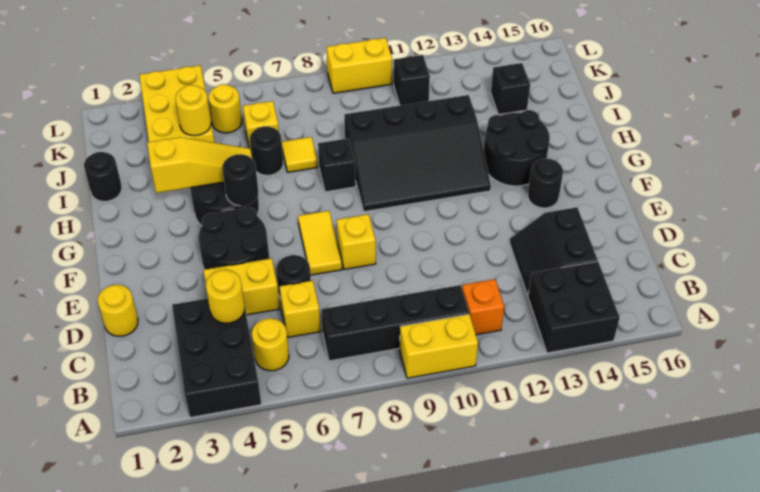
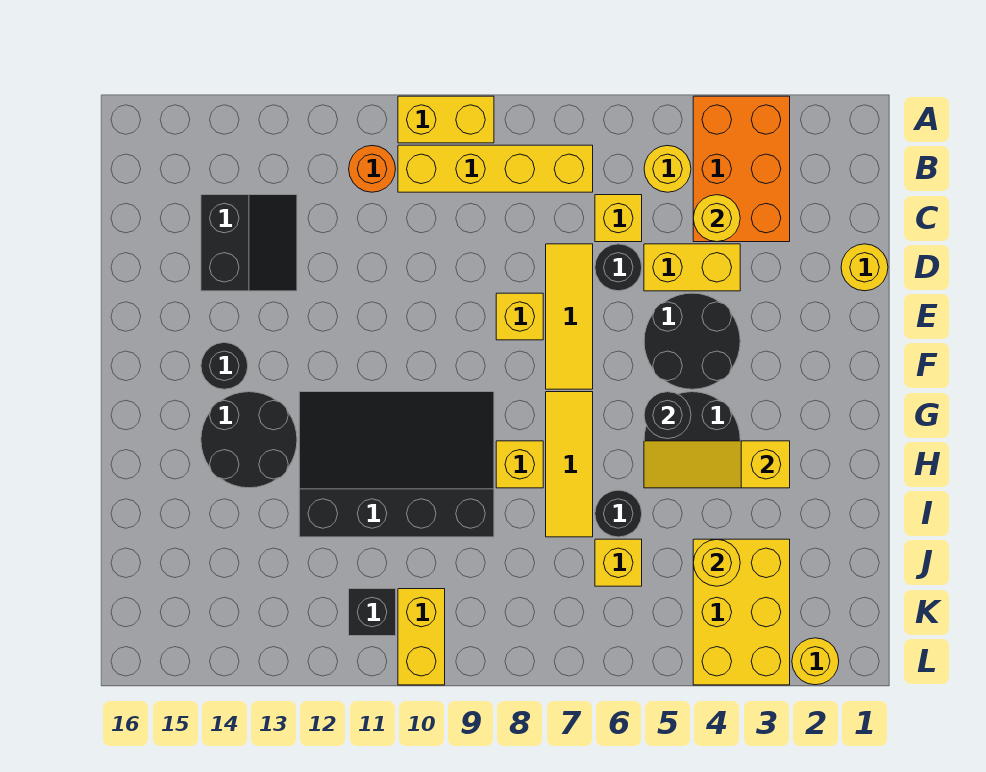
black 2x3 brick [172,298,261,418] -> orange 2x3 brick [693,96,790,242]
black 2x2 brick [528,261,620,353] -> none
black 1x4 brick [321,285,469,361] -> yellow 1x4 brick [398,145,593,192]
orange 1x1 brick [462,279,504,335] -> orange 1x1 round brick [349,146,395,192]
yellow 1x2 tile [298,211,342,275] -> yellow 1x3 tile [546,244,593,389]
black 1x1 brick [318,138,356,192] -> yellow 1x1 brick [496,441,543,488]
black 1x1 round brick [84,152,122,201] -> none
yellow 1x1 tile [282,137,318,172] -> yellow 1x3 tile [546,392,593,537]
black 1x1 brick [491,63,530,114] -> none
yellow 1x1 round brick [208,84,242,133] -> yellow 1x1 round brick moved to [792,638,839,685]
yellow 1x2 brick [326,38,392,93] -> yellow 1x2 brick turned to [398,589,445,685]

